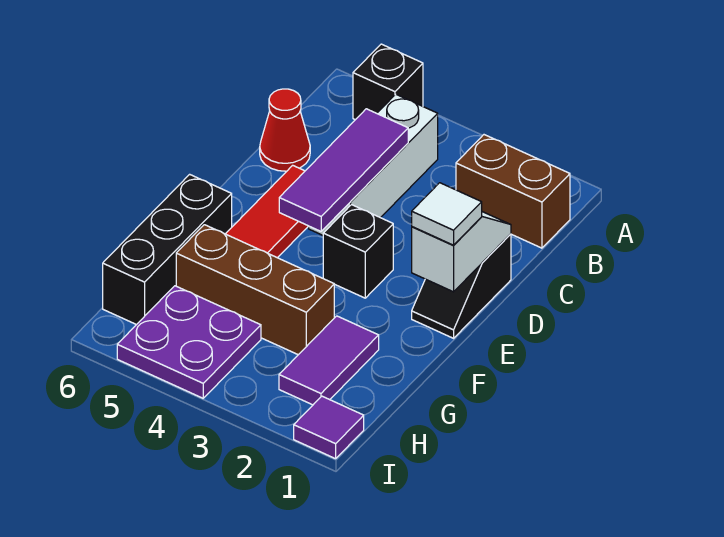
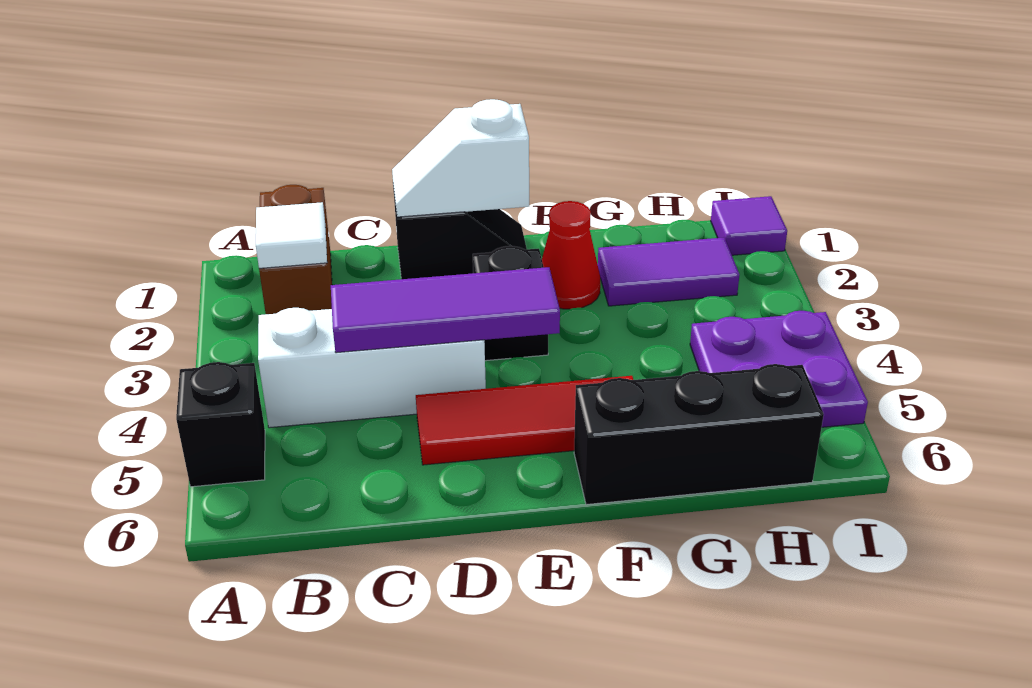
red 1x1 cone [260,89,310,171] -> red 1x1 cone moved to [542,201,600,309]
white 1x1 tile [412,183,482,245] -> white 1x1 tile moved to [256,202,327,268]
brown 1x3 brick [176,225,334,355] -> none

